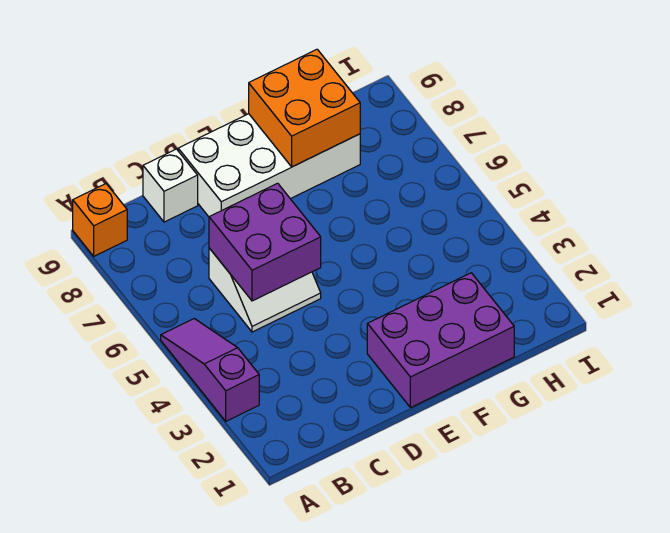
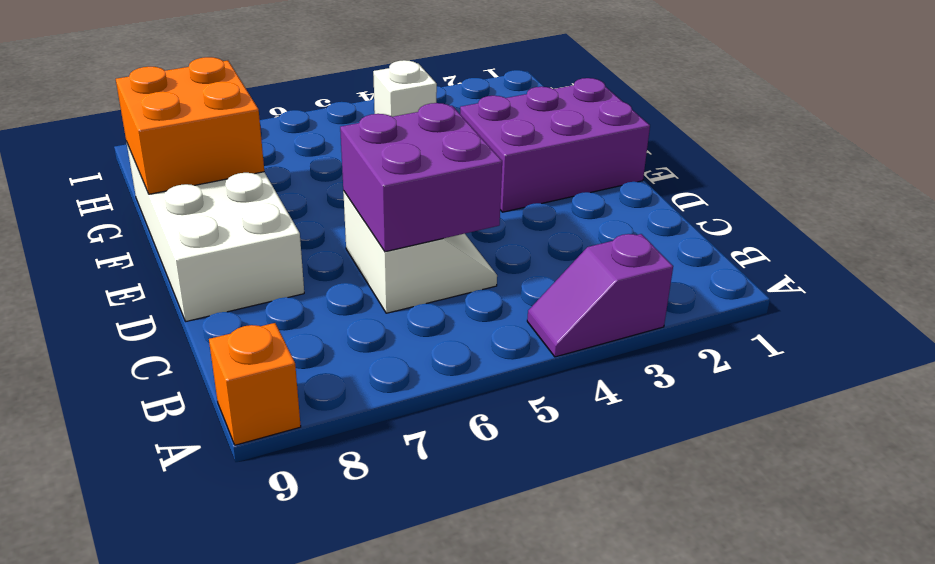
purple 1x3 slope [161,319,259,421] -> purple 1x2 slope [527,234,673,357]
white 1x1 brick [143,149,198,222] -> white 1x1 brick moved to [373,60,437,117]
purple 2x3 brick [367,273,514,408] -> purple 2x3 brick turned to [460,78,650,212]

